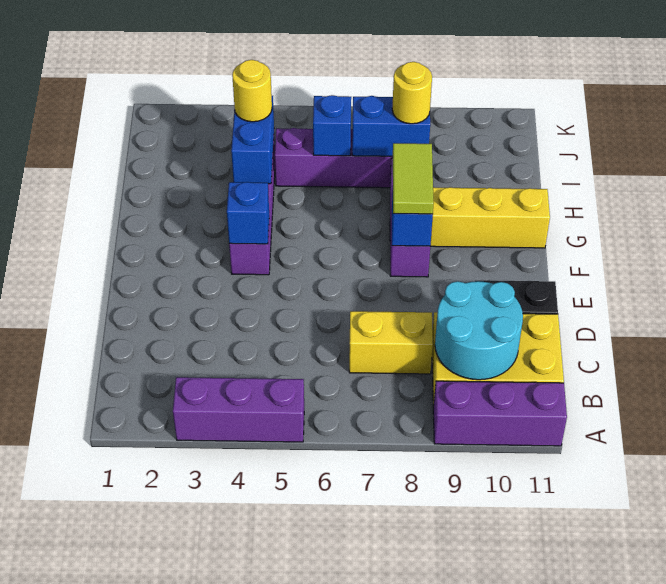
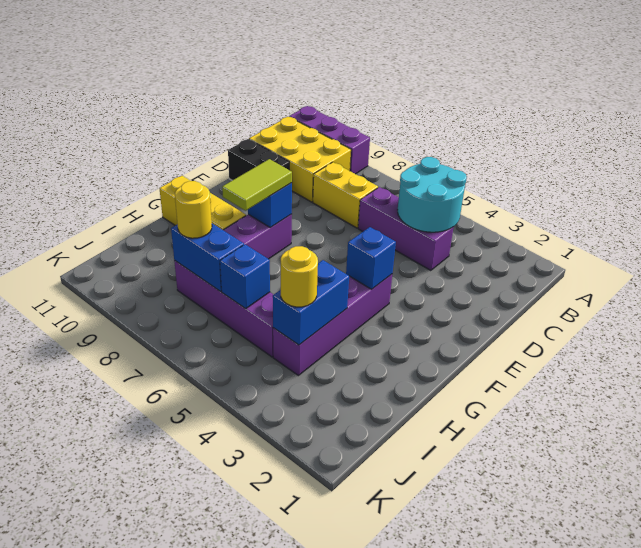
purple 1x3 brick [173,377,304,442] -> purple 1x3 brick moved to [358,187,454,270]
cyan 2x2 round brick [435,281,523,380] -> cyan 2x2 round brick moved to [398,157,467,232]

